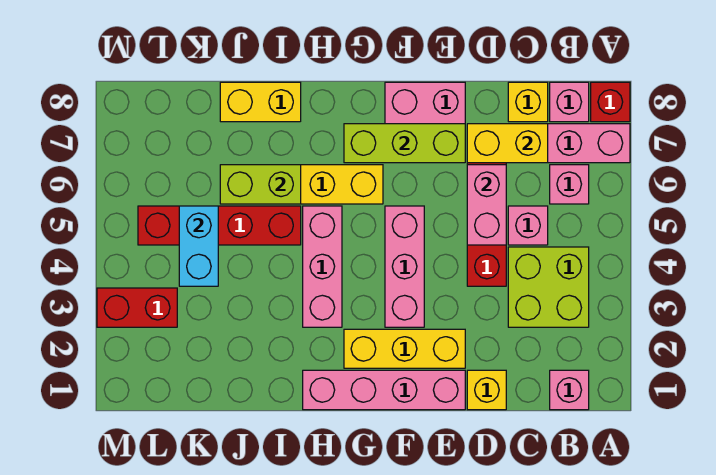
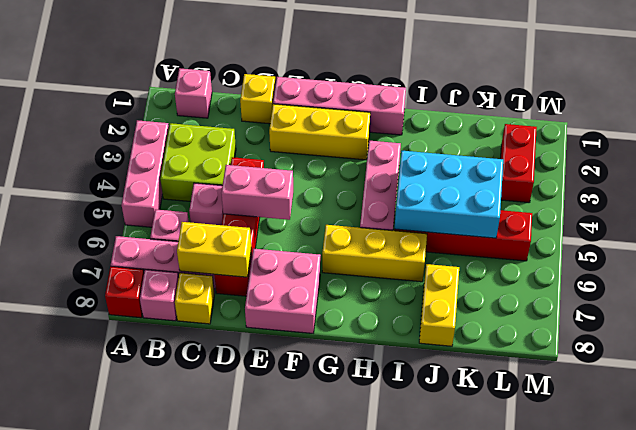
pink 1x2 brick [467,165,506,245] -> pink 1x2 brick turned to [221,165,293,220]
lime 1x3 brick [344,124,465,163] -> none
pink 1x3 brick [385,206,424,327] -> pink 1x3 brick moved to [122,120,169,227]
lime 1x2 brick [220,165,301,204] -> none
yellow 1x2 brick [220,82,301,122] -> yellow 1x2 brick turned to [419,264,459,346]
cyan 1x2 brick [179,206,218,286] -> cyan 2x3 brick [395,151,503,238]
red 1x2 brick [97,288,177,327] -> red 1x2 brick turned to [501,124,537,203]

